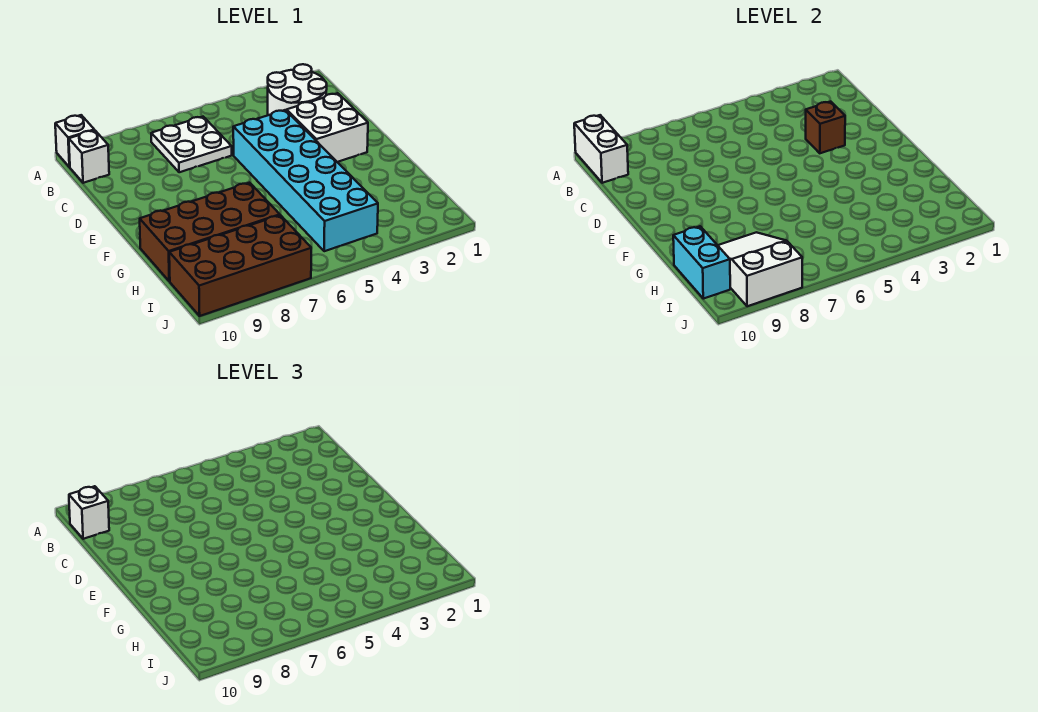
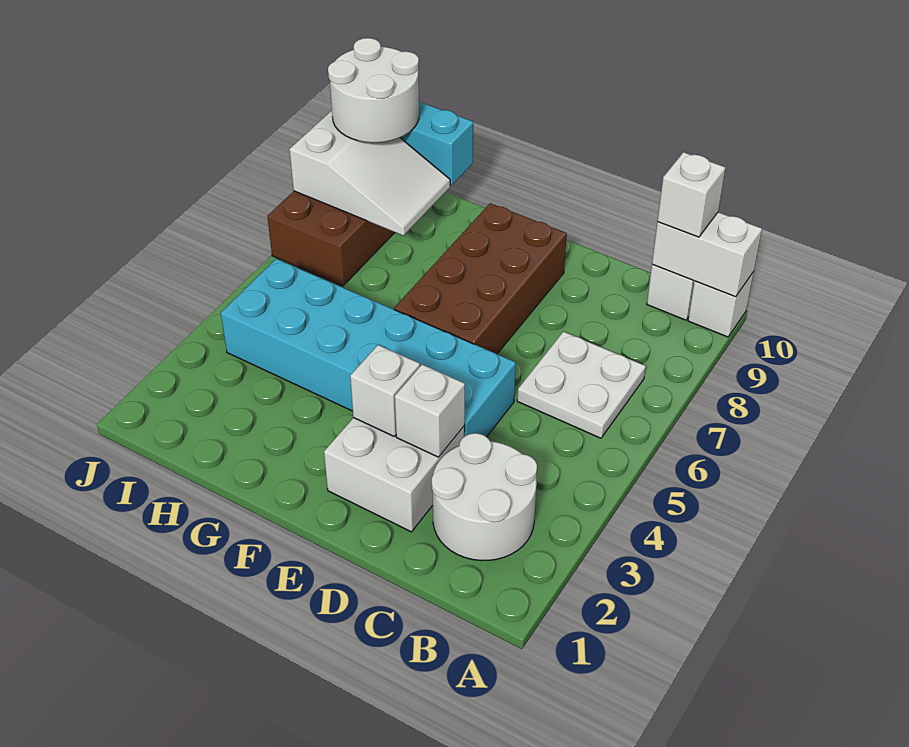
brown 1x1 brick [806,101,845,153] -> white 1x1 brick [395,365,465,457]
none -> white 1x1 brick [350,345,420,436]
brown 2x4 brick [140,183,280,281] -> brown 2x4 brick moved to [394,203,567,354]
none -> white 2x2 round brick [328,38,419,143]

